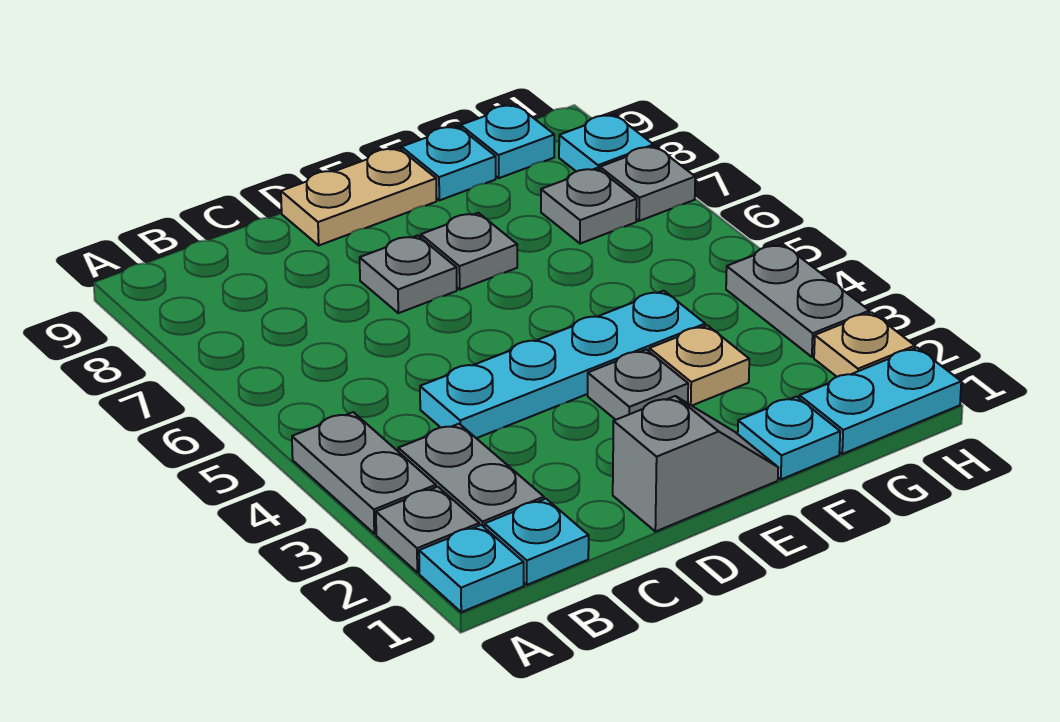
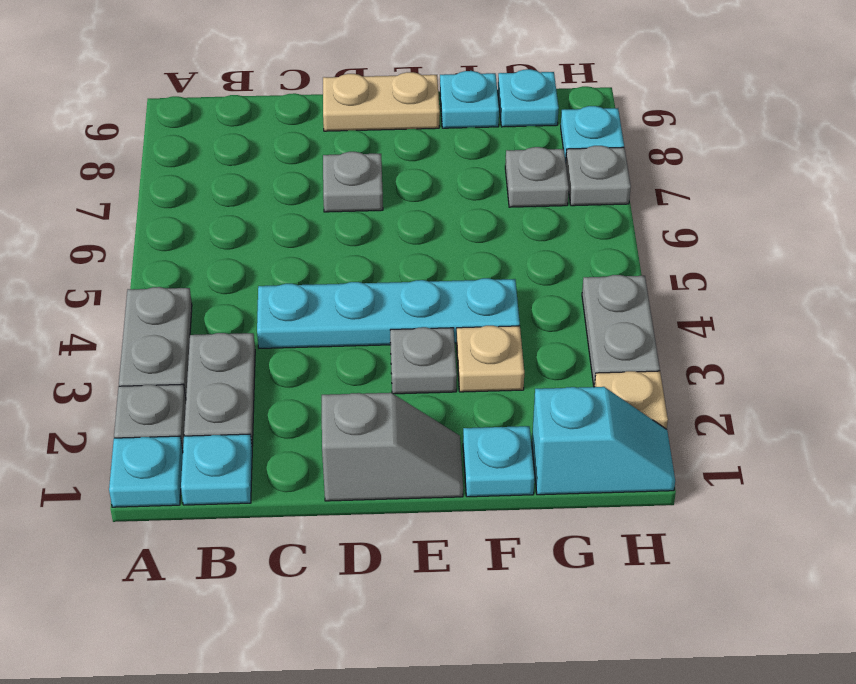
grey 1x1 plate [421,213,517,290] -> none
cyan 1x2 plate [799,348,961,454] -> cyan 1x2 slope [532,387,675,495]

